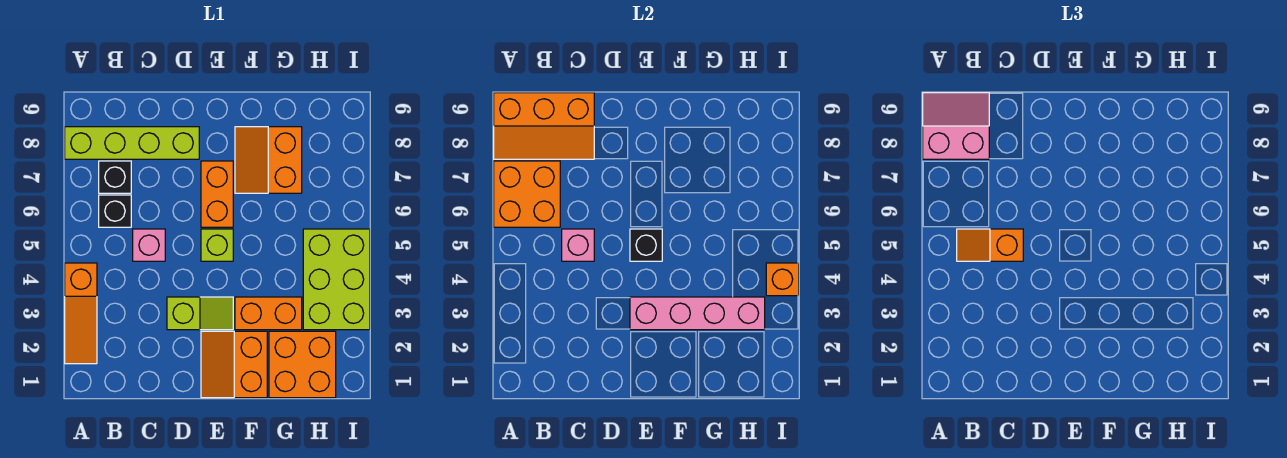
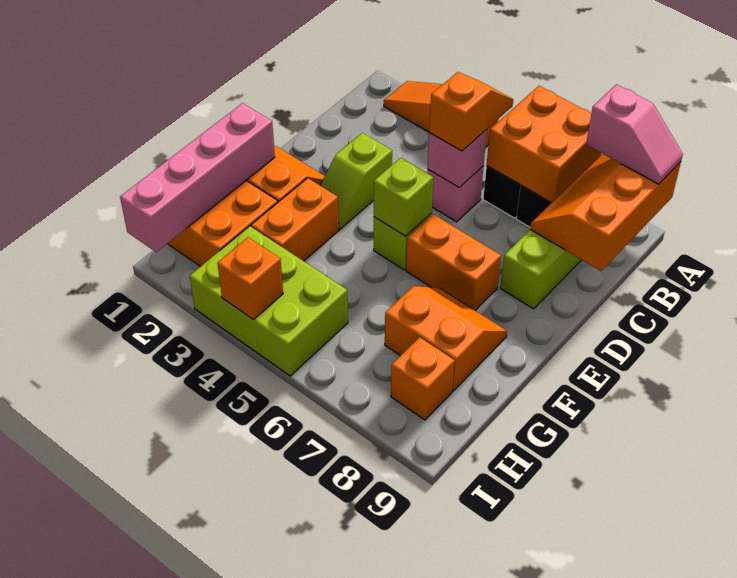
pink 2x2 slope [923,93,989,159] -> pink 1x2 slope [586,84,683,184]
pink 1x4 brick [630,297,765,330] -> pink 1x4 brick moved to [120,103,275,252]
black 1x1 brick [630,229,662,261] -> lime 1x1 brick [374,158,433,236]
none -> orange 1x1 brick [391,337,455,420]

